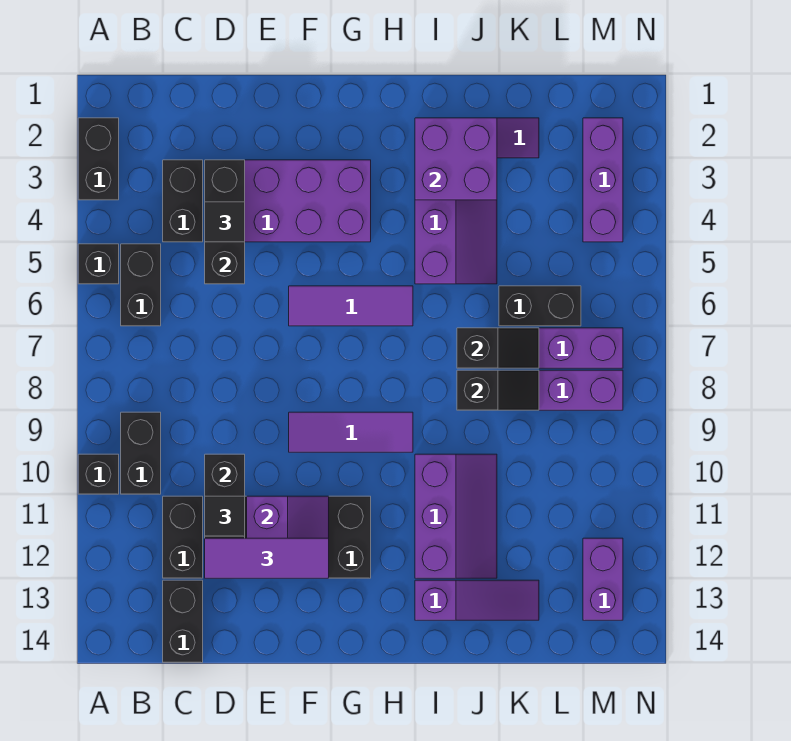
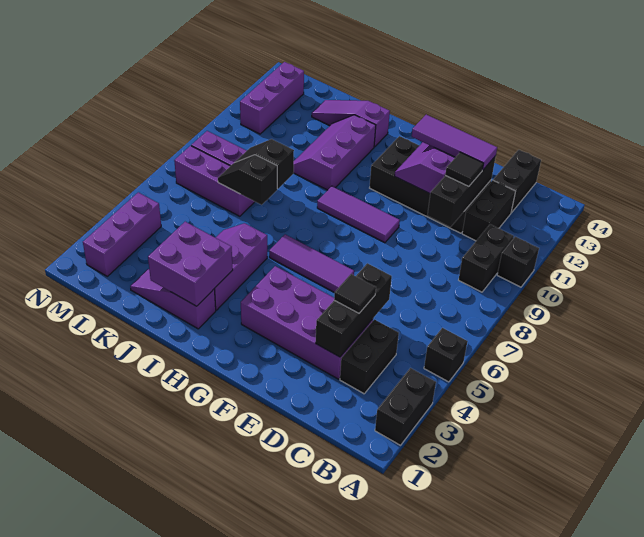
black 1x2 brick [121,244,161,326] -> none
black 1x2 brick [499,286,581,326] -> none
purple 1x2 brick [583,538,623,620] -> purple 1x3 brick [240,62,304,134]

